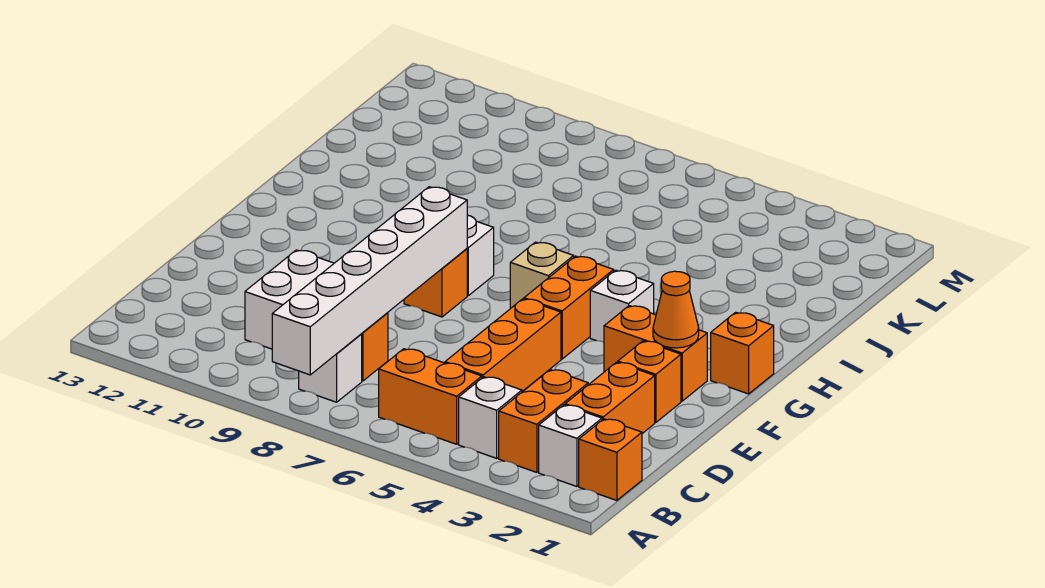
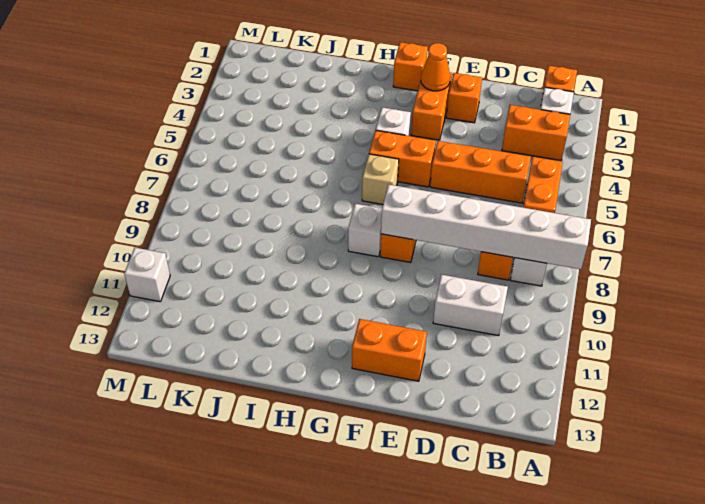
white 1x1 brick [459,377,522,458] -> white 1x1 brick moved to [124,248,170,302]
orange 1x2 brick [565,362,655,434] -> orange 1x2 brick moved to [352,319,427,381]

